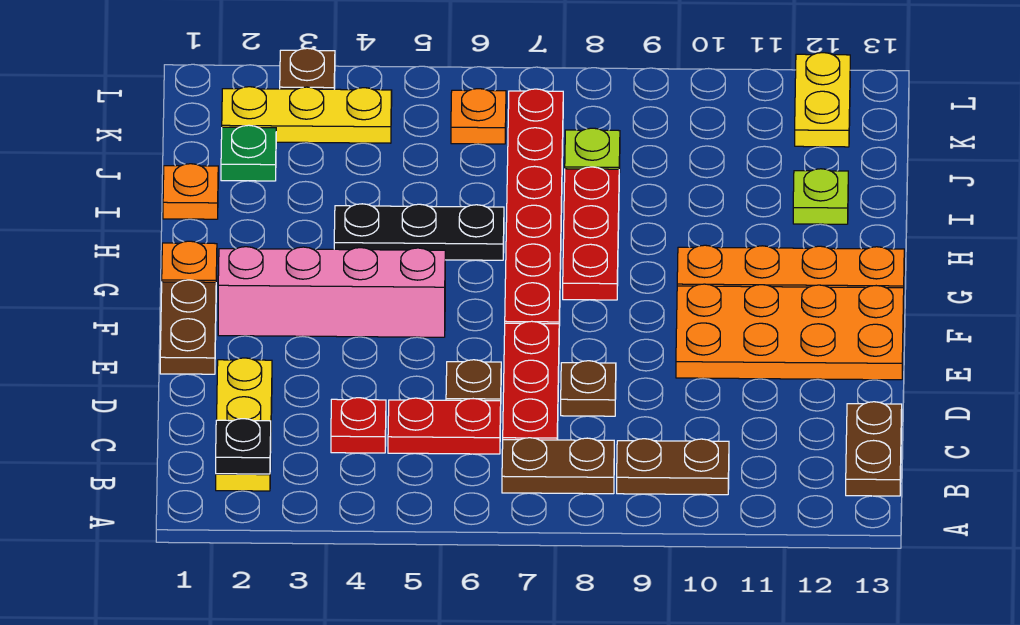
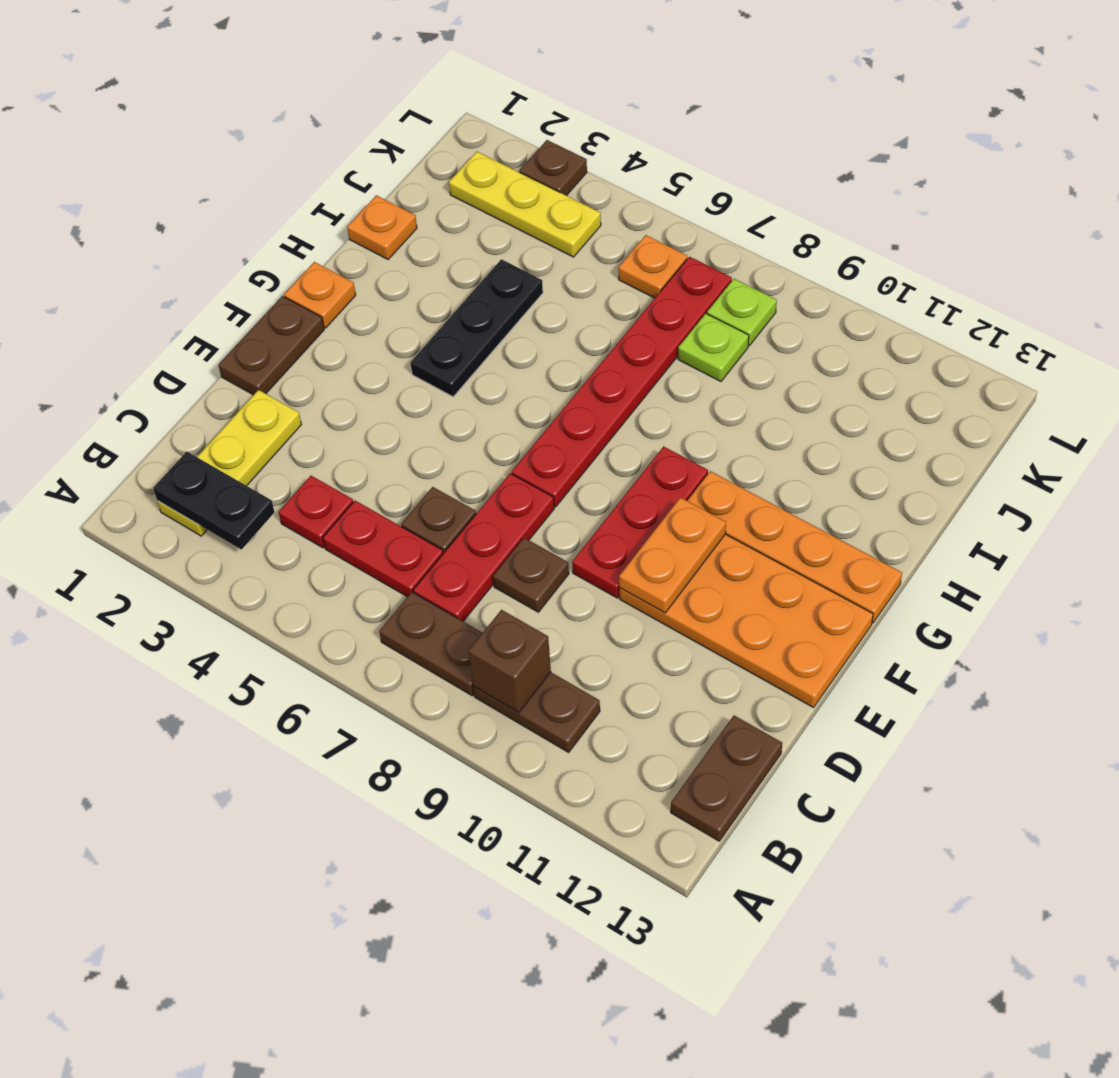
black 1x1 plate [216,419,271,474] -> black 1x2 plate [153,452,274,550]
none -> brown 1x1 brick [469,610,551,713]
none -> orange 1x2 plate [619,497,726,613]
pink 1x4 brick [218,247,445,337] -> none
red 1x3 plate [563,167,619,300] -> red 1x3 plate moved to [572,446,708,598]
black 1x3 plate [334,204,504,260] -> black 1x3 plate turned to [411,259,543,397]
lime 1x1 plate [793,169,848,224] -> lime 1x1 plate moved to [707,279,777,346]
green 1x1 plate [221,125,276,181] -> none
yellow 1x2 plate [795,53,850,147] -> none

